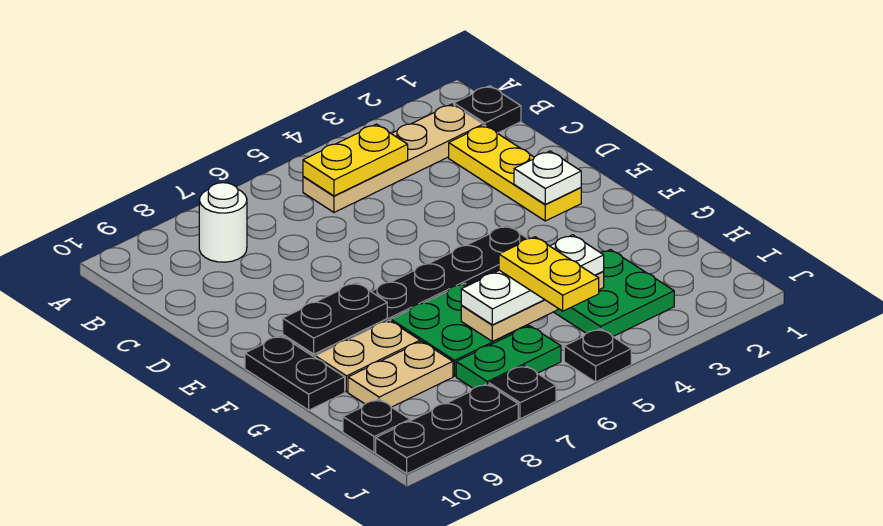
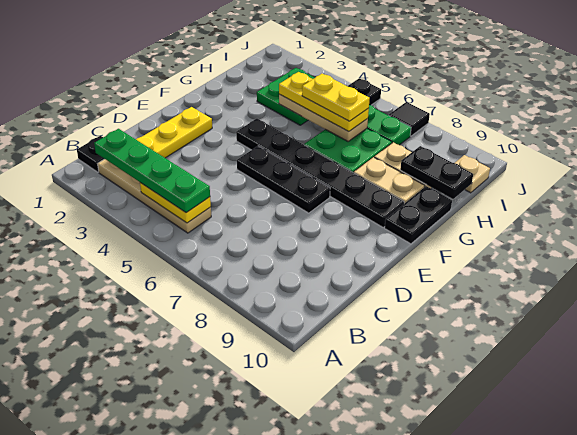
none -> green 1x4 plate [94,129,210,213]
white 1x1 round brick [199,183,247,262] -> none
white 1x1 plate [514,151,581,204] -> none
black 1x2 plate [283,282,387,354] -> black 1x2 plate moved to [400,146,473,199]
white 1x3 plate [461,235,604,325] -> yellow 1x3 plate [279,72,369,132]
yellow 1x2 plate [499,237,599,311] -> yellow 1x2 plate turned to [302,74,370,121]
black 1x1 plate [343,399,410,453] -> tan 1x1 plate [455,155,490,193]
black 1x1 plate [489,365,556,419] -> black 1x1 tile [389,102,430,136]
black 1x3 plate [376,384,518,474] -> black 1x3 plate moved to [237,146,330,213]

